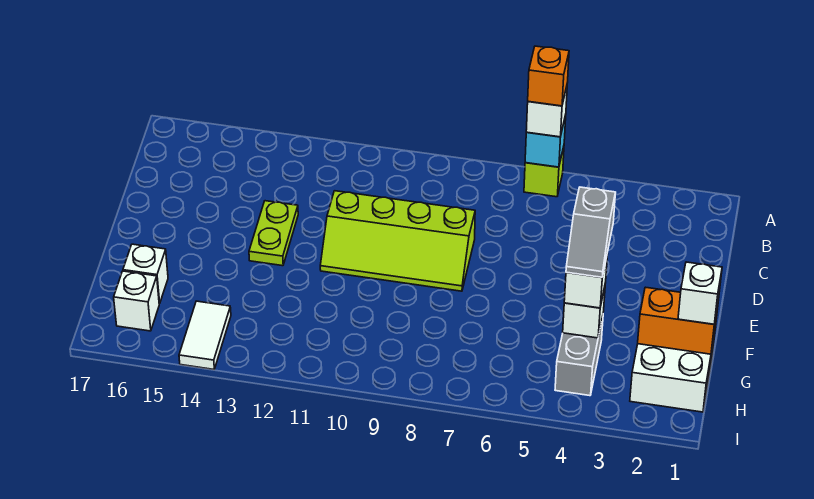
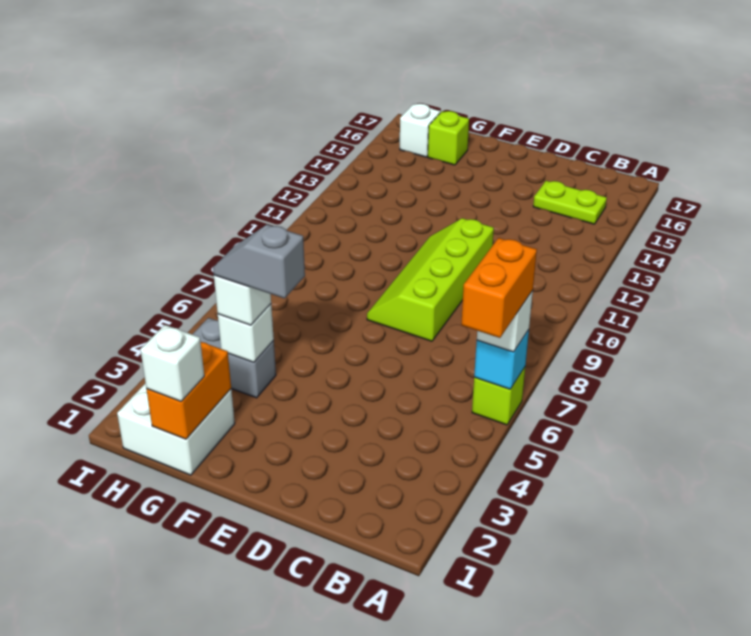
orange 1x1 brick [528,46,569,106] -> orange 1x2 brick [461,238,537,338]
lime 1x2 plate [249,201,298,266] -> lime 1x2 plate moved to [533,181,607,224]
white 1x1 brick [123,244,168,304] -> lime 1x1 brick [428,111,469,165]
white 1x2 tile [179,301,231,369] -> none

